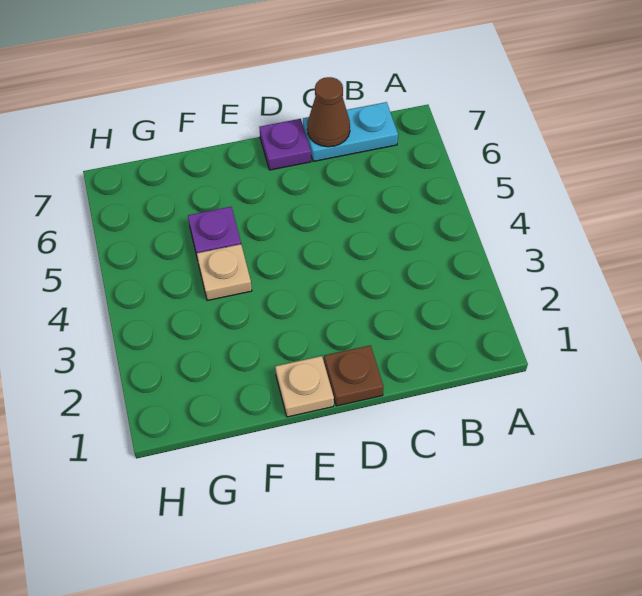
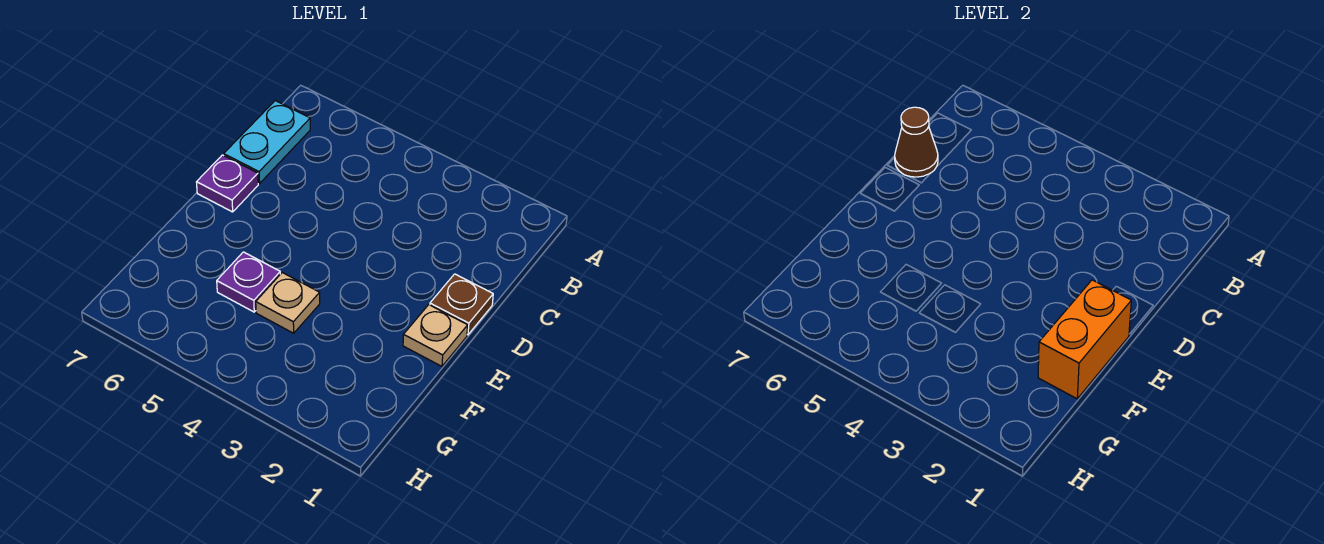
none -> orange 1x2 brick [1038,280,1131,399]

